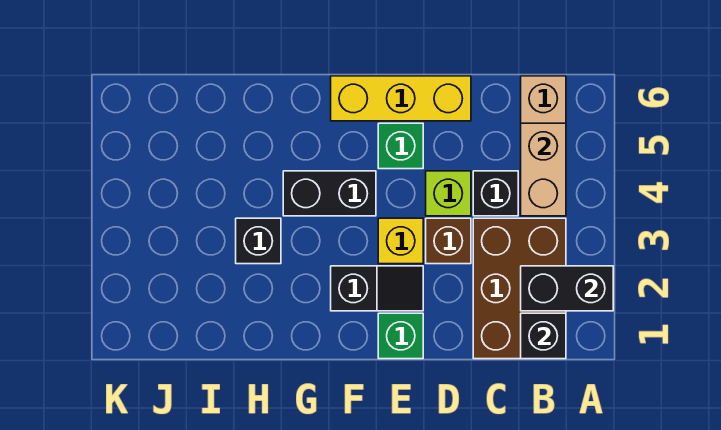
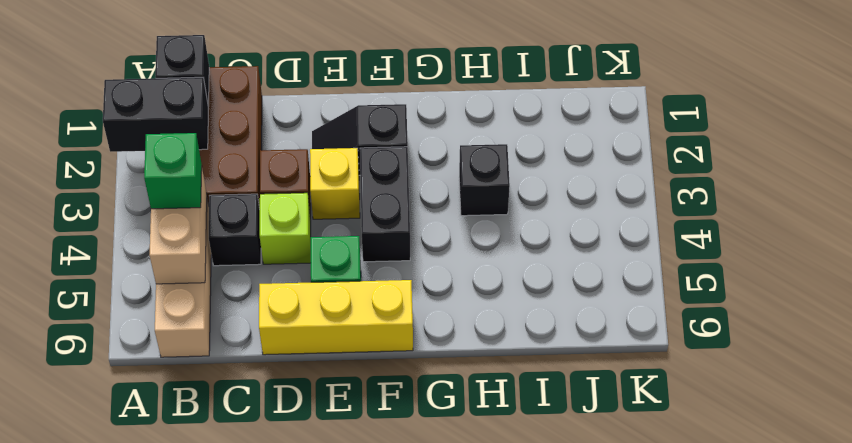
green 1x1 brick [378,313,423,359] -> green 1x1 brick moved to [144,133,202,209]
black 1x2 brick [283,171,376,216] -> black 1x2 brick turned to [360,147,410,262]

